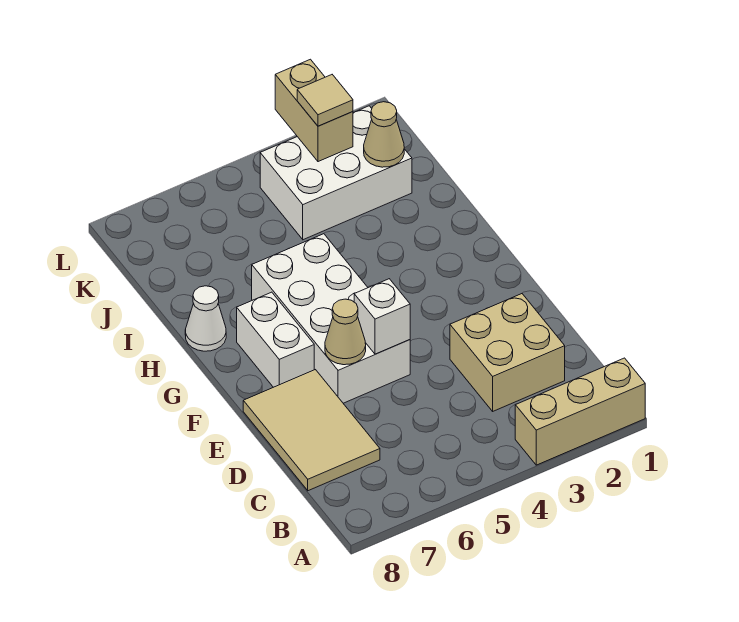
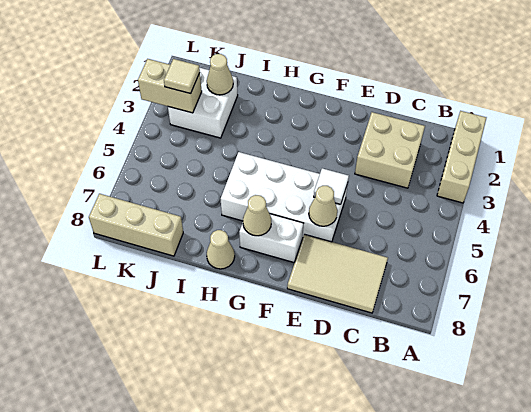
white 1x1 brick [354,279,410,354] -> white 1x1 tile [314,168,349,204]
none -> tan 1x1 cone [243,195,271,236]
white 1x1 cone [185,286,226,351] -> tan 1x1 cone [207,230,235,269]
white 2x3 brick [260,106,412,240] -> white 2x2 brick [168,68,238,138]
none -> tan 1x3 brick [89,194,183,256]

